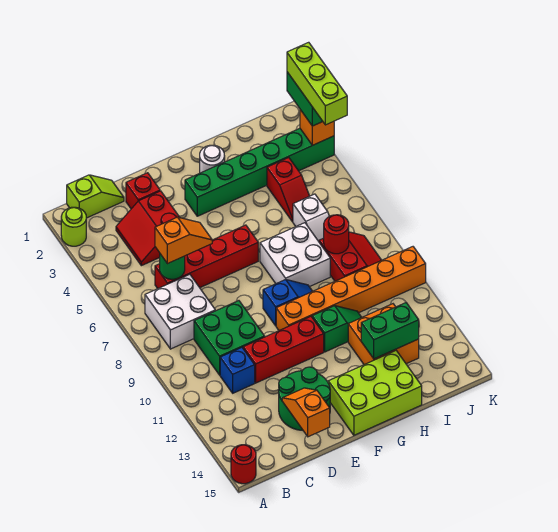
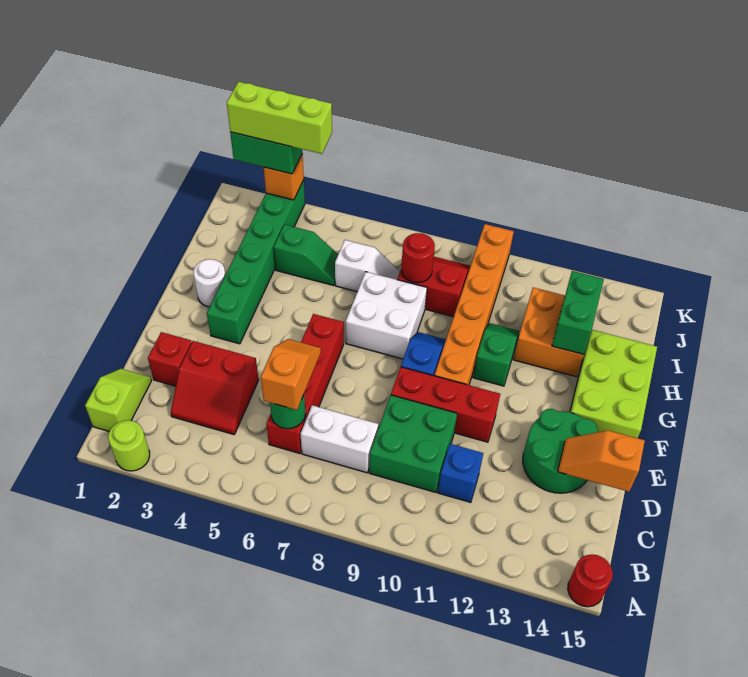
white 2x2 brick [145,274,215,349] -> white 1x2 brick [301,405,378,473]
red 1x3 brick [243,317,324,383] -> red 1x3 brick turned to [391,367,500,442]
red 1x2 slope [267,158,309,222] -> green 1x2 slope [274,225,338,286]

